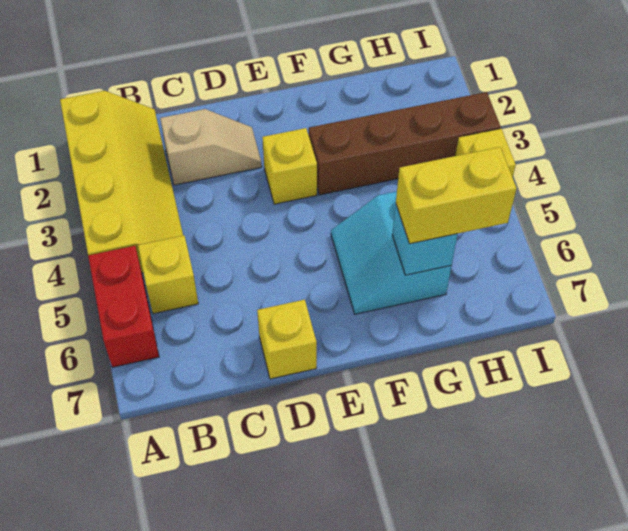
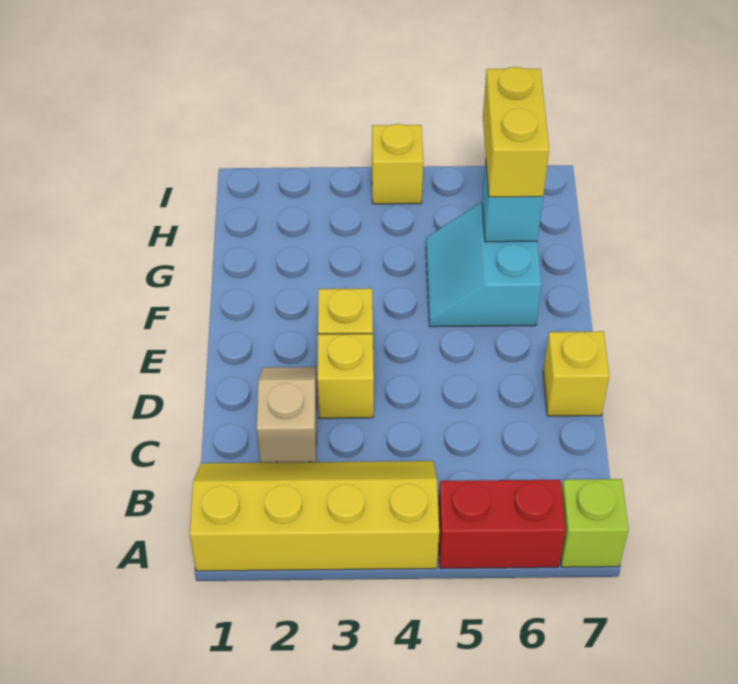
none -> lime 1x1 brick [560,479,628,567]
yellow 1x1 brick [138,236,198,314] -> yellow 1x1 brick moved to [317,334,374,418]
brown 1x4 brick [309,92,501,195] -> none
cyan 2x2 slope [331,191,451,314] -> cyan 2x2 slope turned to [426,203,542,327]

